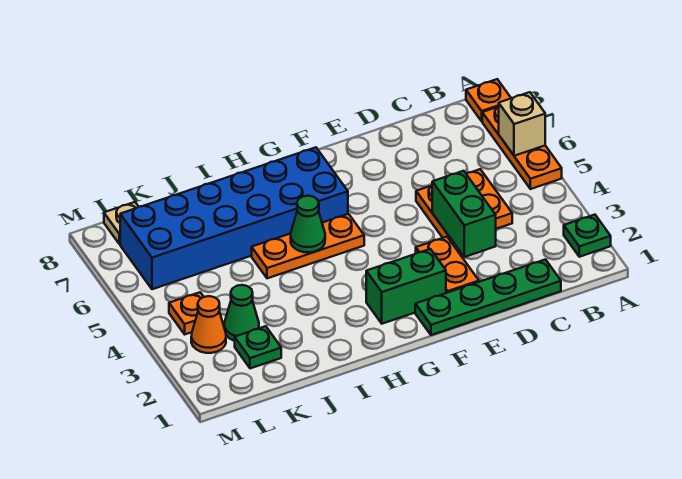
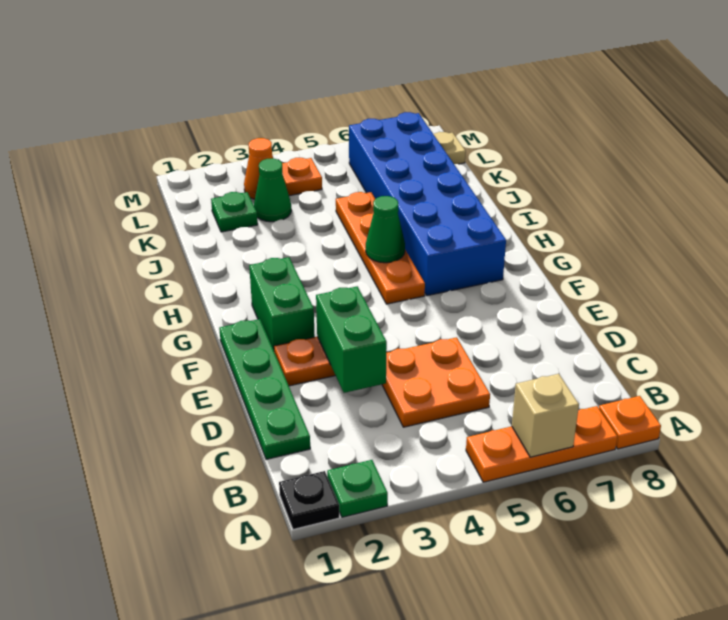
none -> black 1x1 plate [279,471,339,529]
green 1x2 brick [432,171,496,257] -> green 1x2 brick turned to [316,286,387,393]
orange 1x3 plate [252,214,364,278] -> orange 1x4 plate [336,192,425,304]

